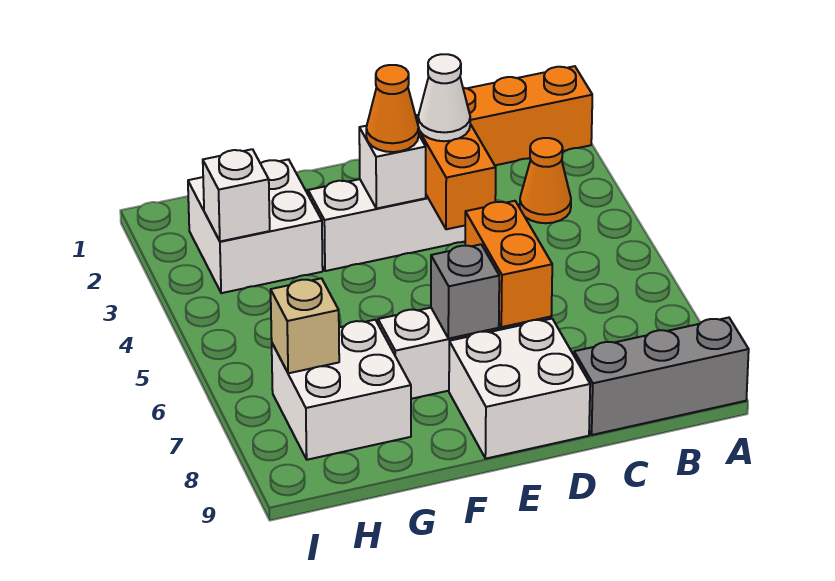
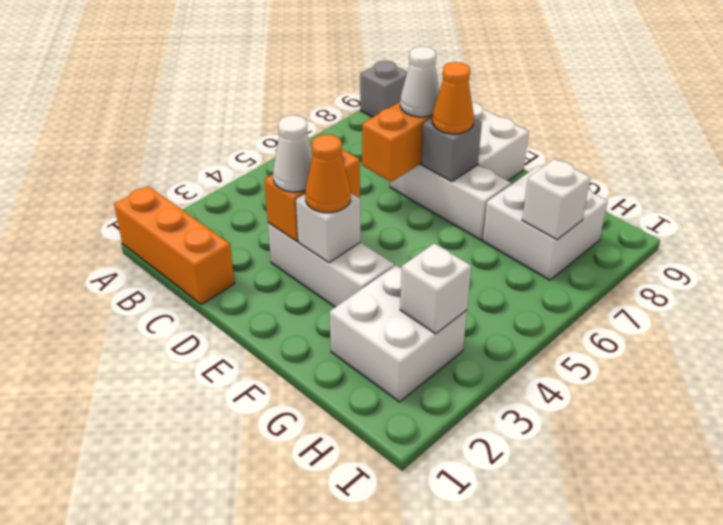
grey 1x3 brick [574,318,749,435] -> grey 1x1 brick [360,61,407,117]
orange 1x1 cone [520,138,571,223] -> orange 1x1 cone moved to [432,62,474,134]
none -> white 1x1 cone [400,46,439,117]
tan 1x1 brick [271,278,339,373] -> white 1x1 brick [522,159,591,240]

